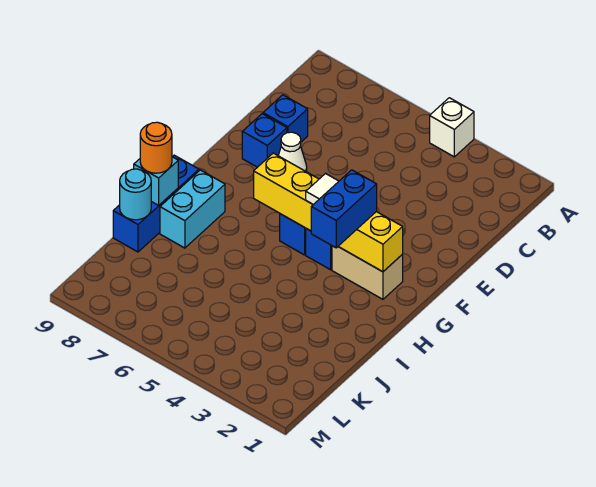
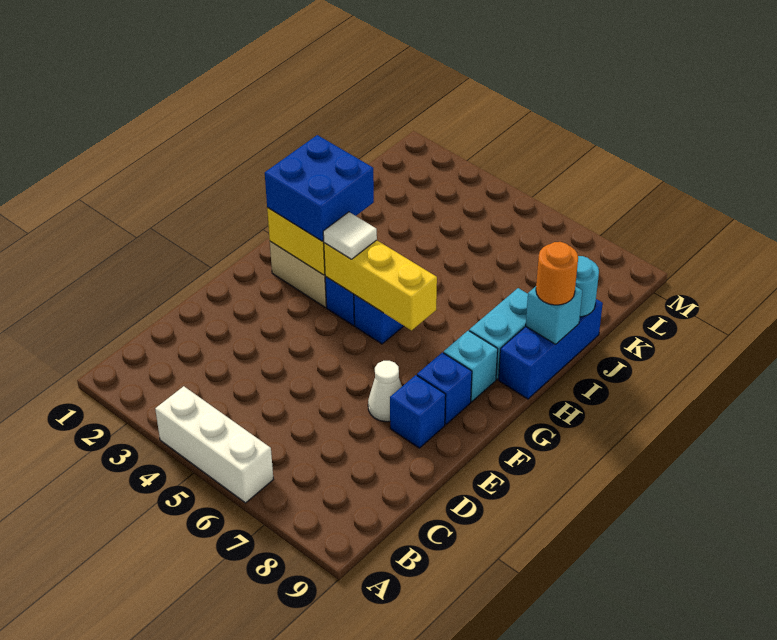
white 1x1 brick [430,98,474,157] -> white 1x3 brick [155,386,274,503]
blue 1x1 brick [263,95,308,142] -> blue 1x1 brick moved to [417,352,472,425]
blue 1x2 brick [311,170,377,248] -> blue 2x2 brick [265,135,374,241]
none -> cyan 1x1 brick [444,331,498,402]

